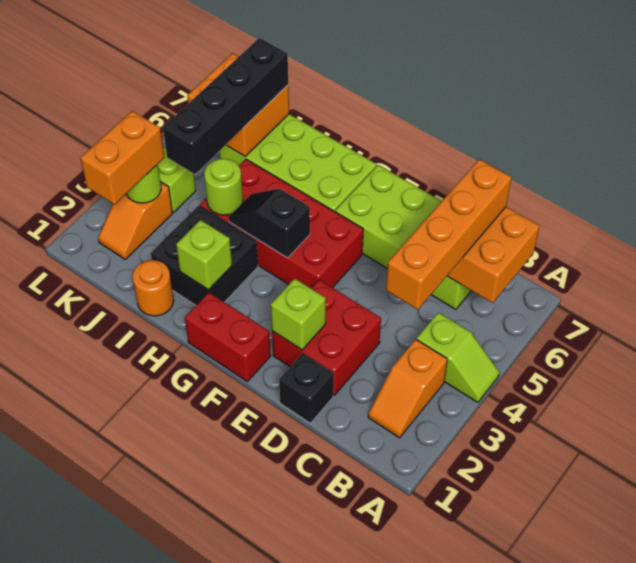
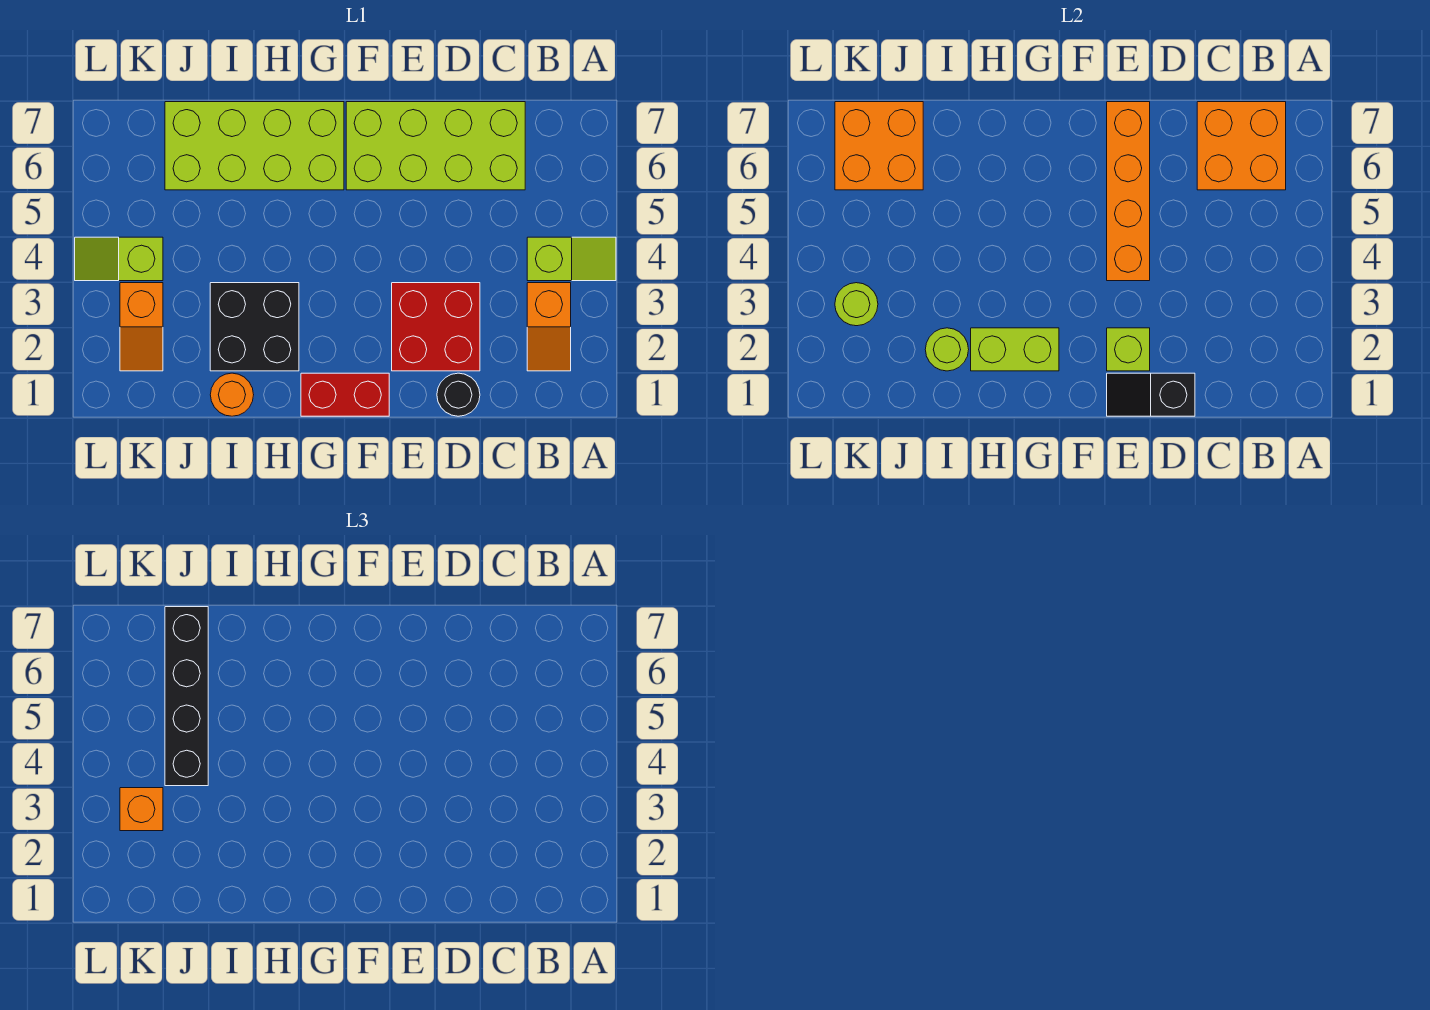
orange 1x4 brick [386,159,512,310] -> orange 1x4 brick moved to [1107,102,1150,281]
black 1x1 brick [279,353,334,423] -> black 1x1 round brick [437,373,480,416]
red 2x4 brick [200,159,363,288] -> none
black 1x2 slope [229,189,310,258] -> black 1x2 slope moved to [1107,373,1195,416]
lime 1x1 brick [176,220,232,290] -> lime 1x2 brick [971,328,1059,371]
lime 1x1 round brick [204,159,243,215] -> lime 1x1 round brick moved to [925,328,969,371]
orange 1x2 brick [80,111,164,205] -> orange 1x1 brick [120,788,163,831]

